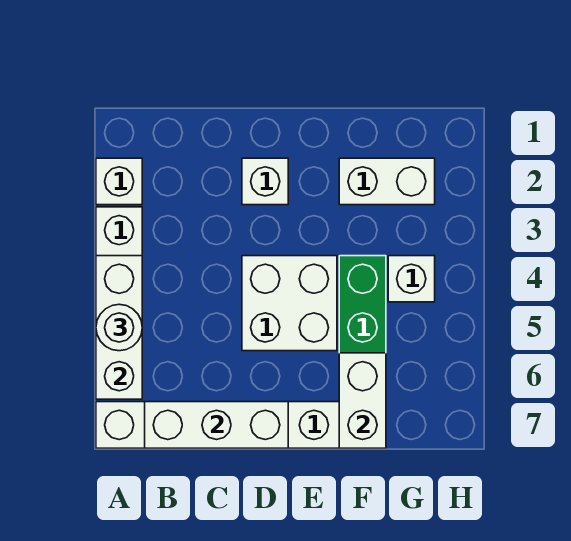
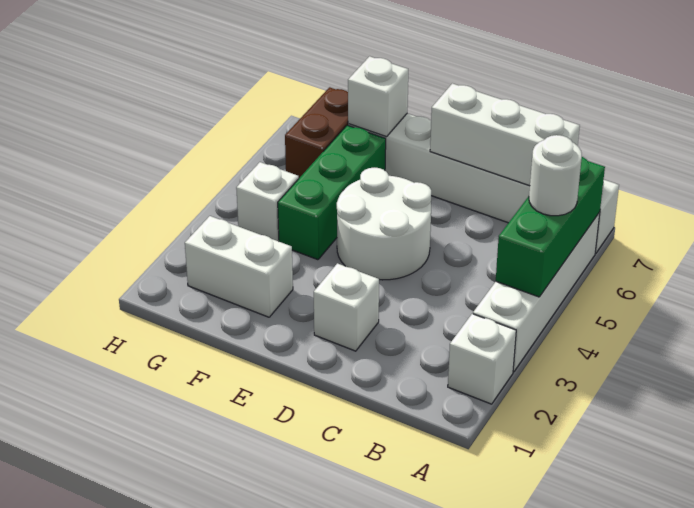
white 1x3 brick [96,256,142,399] -> green 1x3 brick [496,157,605,297]
white 2x2 brick [242,256,337,351] -> white 2x2 round brick [337,168,431,280]
white 1x2 brick [339,353,386,448] -> white 1x1 brick [348,56,408,137]
none -> brown 1x2 brick [285,87,348,178]

